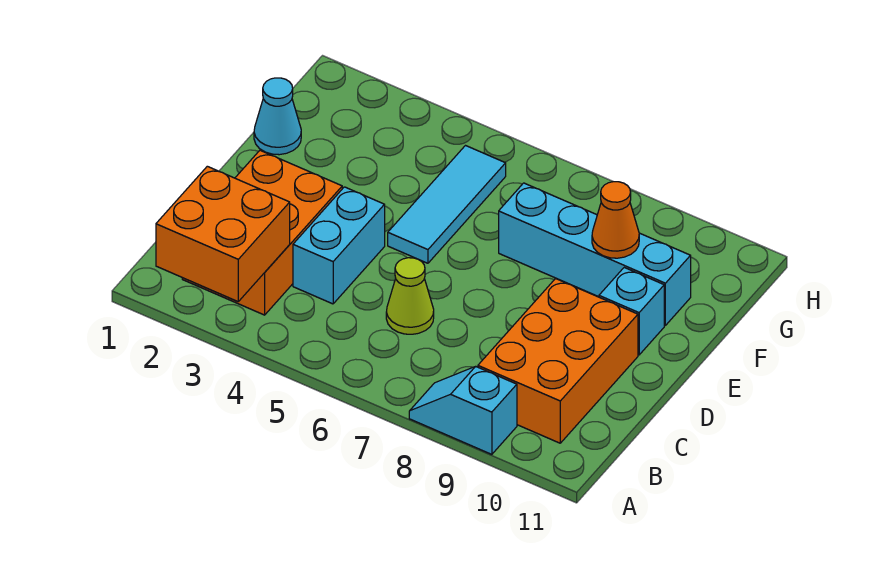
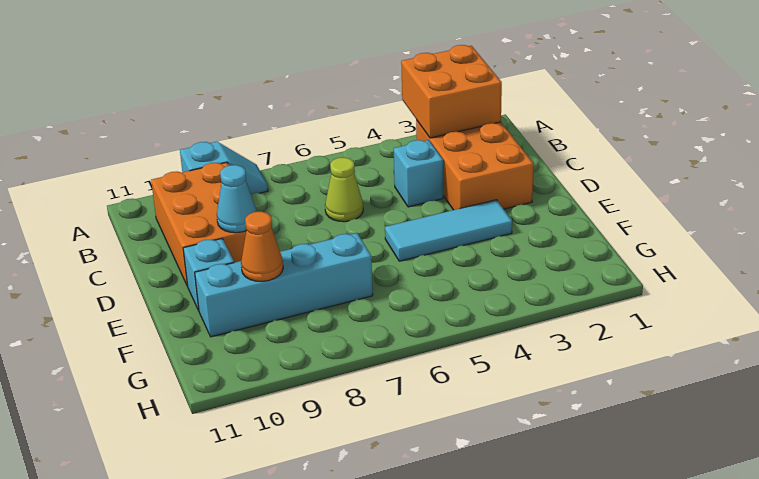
cyan 1x2 brick [293,187,385,304] -> cyan 1x1 brick [394,140,443,207]
cyan 1x3 tile [388,146,506,263] -> cyan 1x3 tile turned to [385,200,512,261]
cyan 1x1 cone [254,78,301,155] -> cyan 1x1 cone moved to [217,165,257,233]

